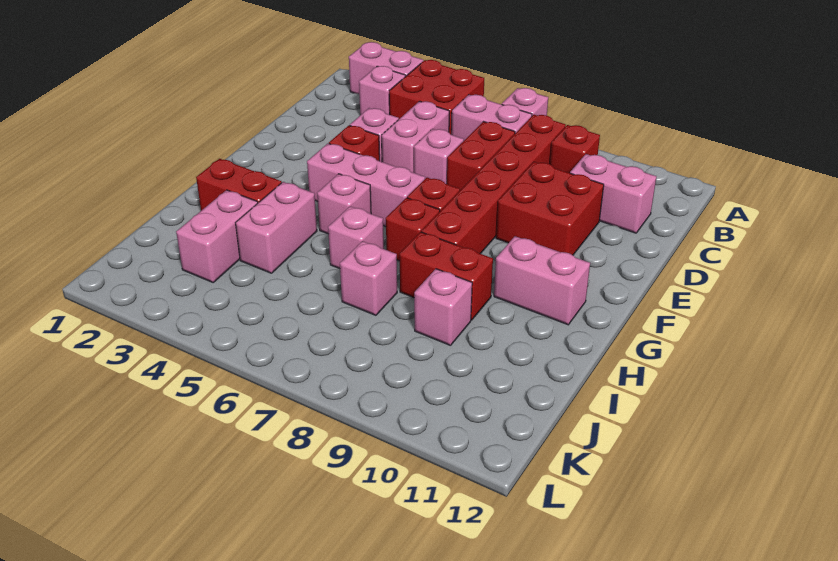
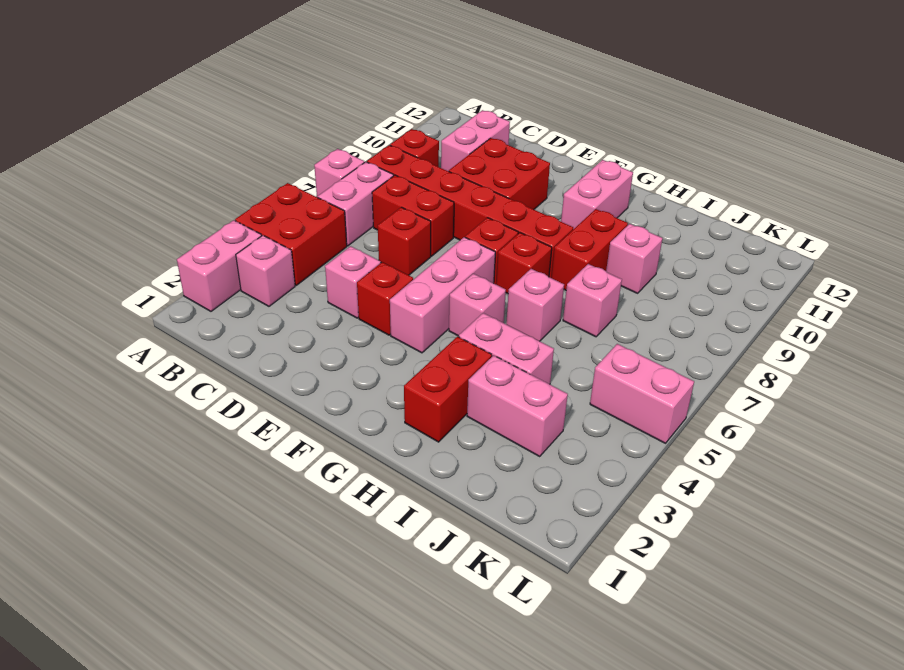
pink 1x2 brick [382,101,449,173] -> pink 1x2 brick moved to [590,344,694,443]
pink 1x1 brick [414,129,464,184] -> red 1x1 brick [378,207,431,275]

